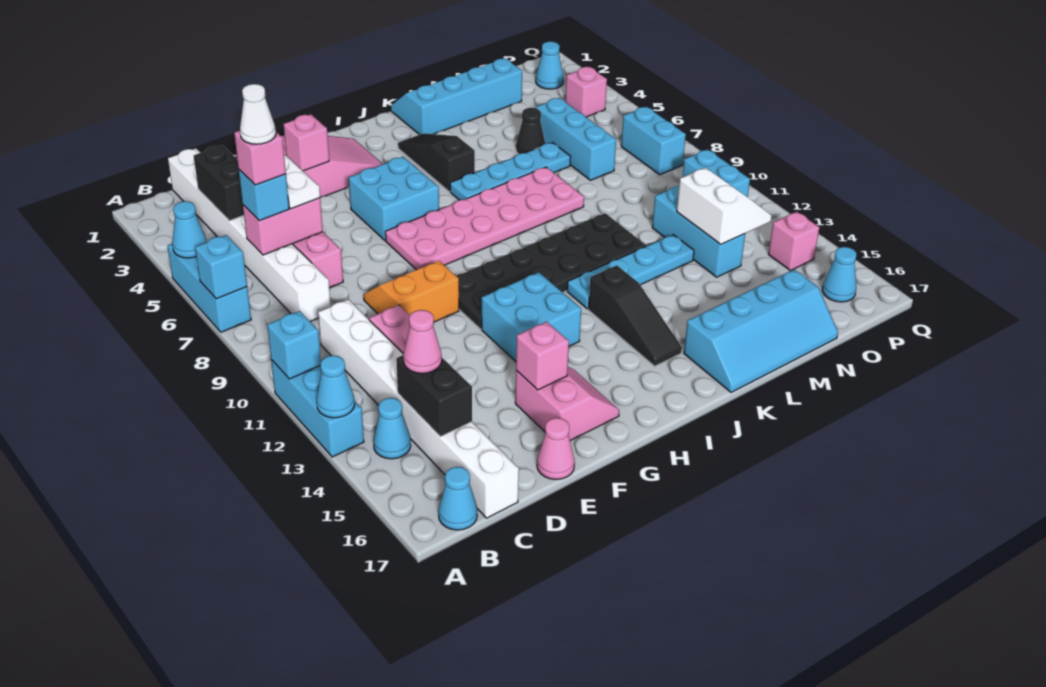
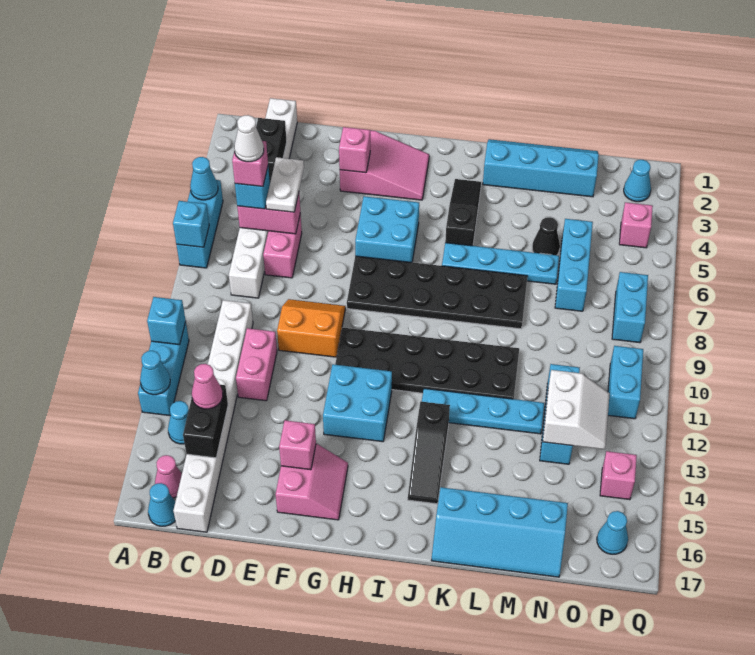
pink 1x1 cone [537,418,575,479] -> pink 1x1 cone moved to [155,455,182,498]
pink 2x6 plate [385,167,584,270] -> black 2x6 plate [347,256,528,329]

